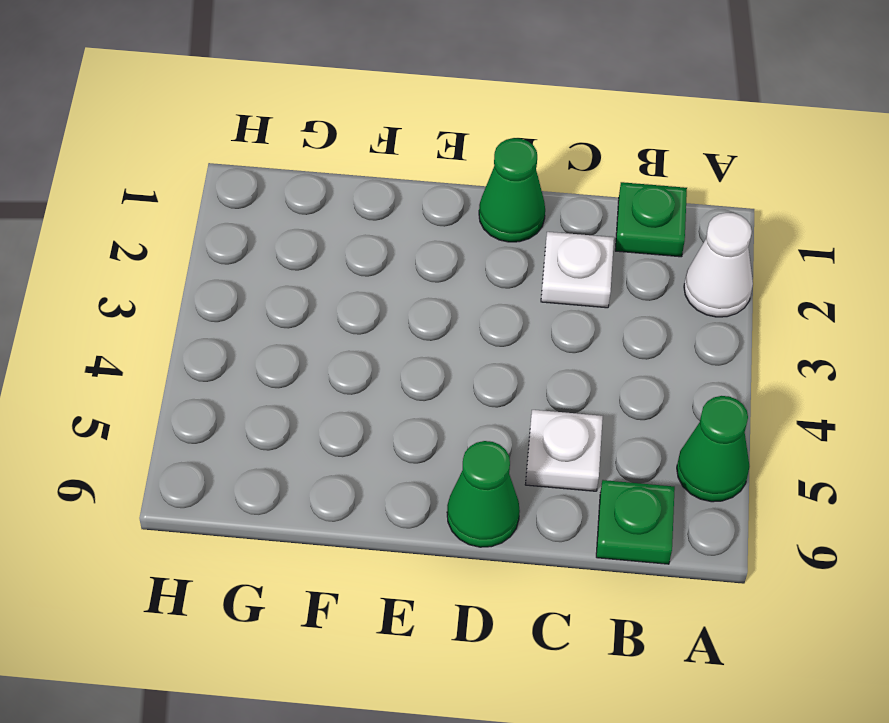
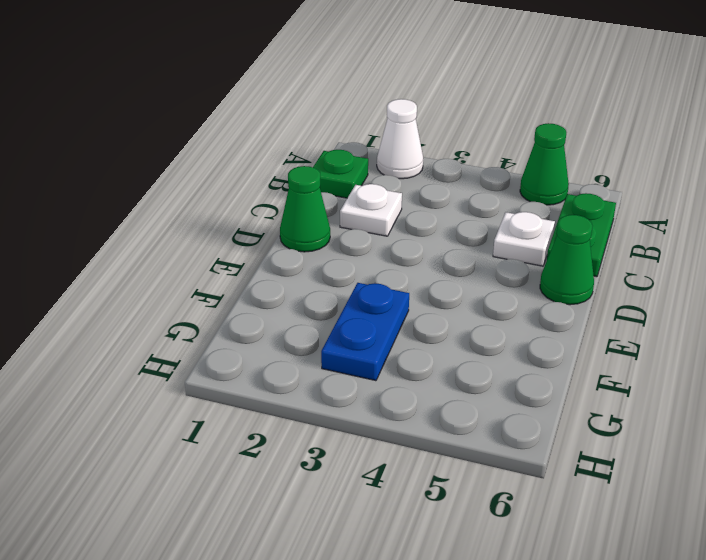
green 1x1 plate [596,480,675,564] -> green 1x2 plate [547,193,616,277]
none -> blue 1x2 plate [321,283,409,381]

